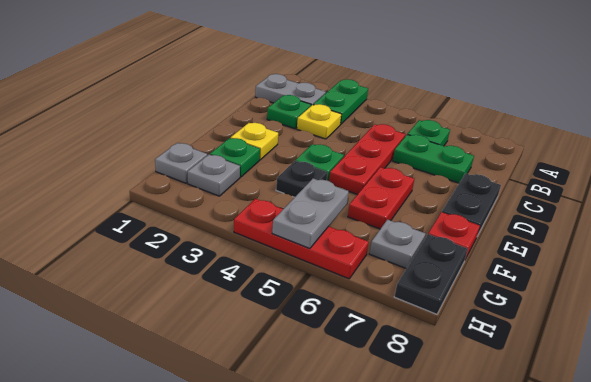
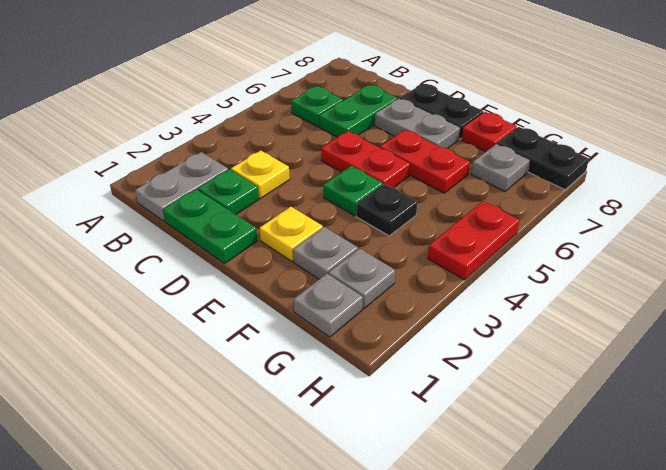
green 1x2 plate [313,79,368,125] -> green 1x2 plate moved to [163,189,257,263]
red 1x3 plate [329,124,405,195] -> red 1x2 plate [321,131,410,188]
green 1x1 plate [210,138,260,177] -> grey 1x1 plate [293,227,358,279]
grey 1x2 plate [272,178,349,249] -> grey 1x2 plate moved to [375,99,460,148]
red 1x3 plate [234,199,369,279] -> red 1x2 plate [428,201,520,280]

